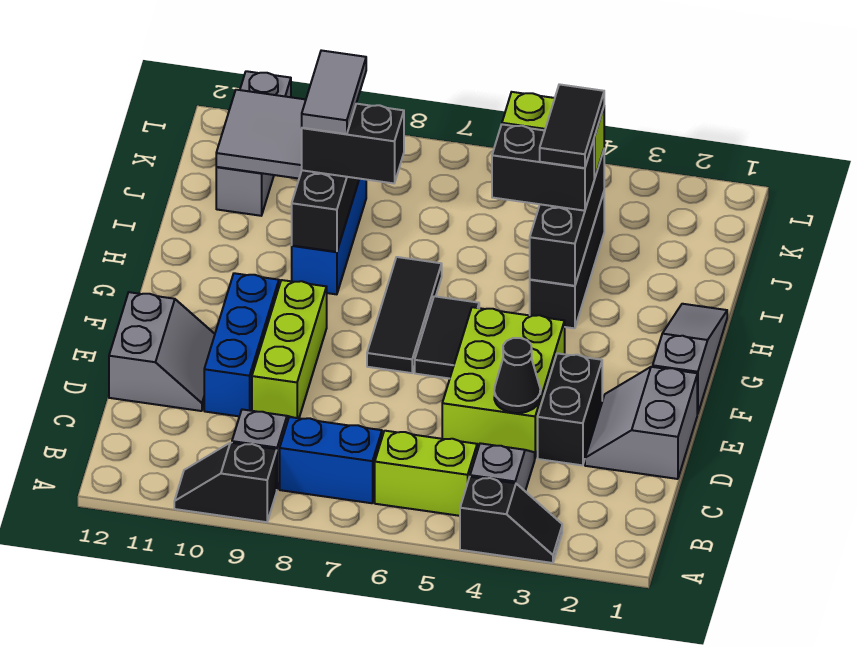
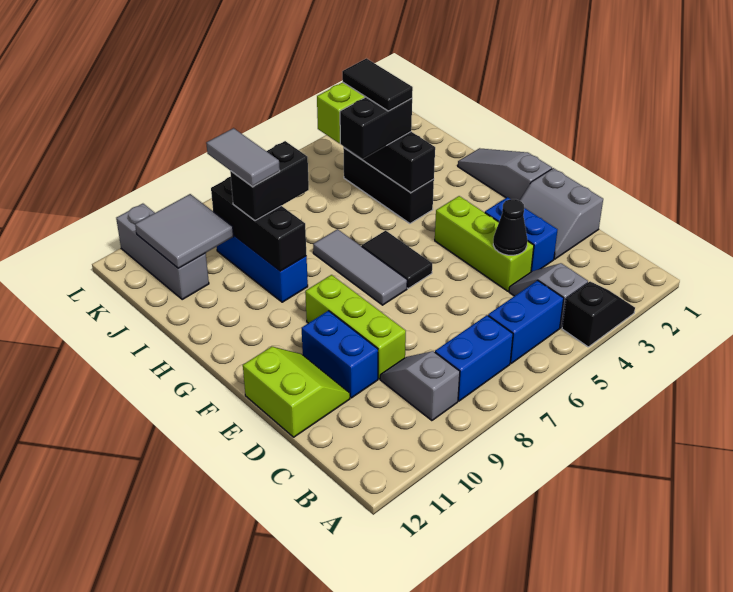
black 1x2 slope [174,443,277,522] -> none
lime 1x2 brick [375,431,477,516] -> blue 1x2 brick [488,280,564,363]
black 1x2 brick [538,353,602,465] -> blue 1x2 brick [485,197,557,272]
lime 2x3 brick [442,307,565,457] -> lime 1x3 brick [435,196,534,291]
blue 1x3 brick [204,273,279,416] -> blue 1x2 brick [302,311,378,398]
grey 2x2 slope [109,292,215,411] -> lime 2x2 slope [243,347,350,437]
black 1x3 tile [367,257,442,373] -> grey 1x3 tile [313,229,407,305]

